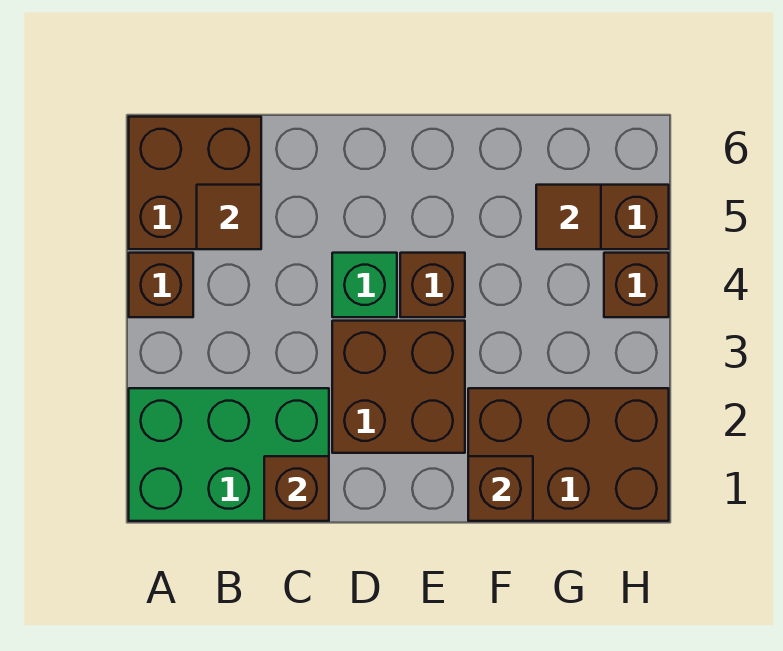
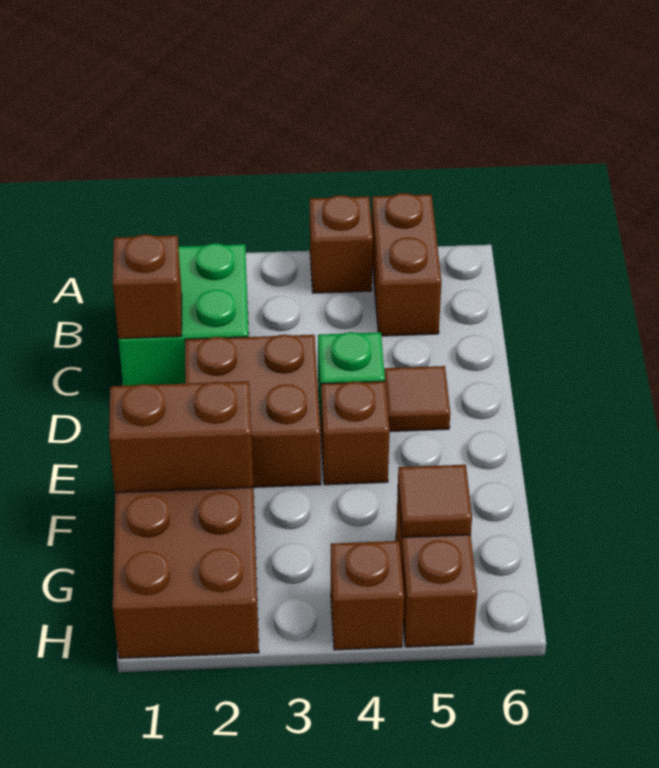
green 2x3 brick [129,388,329,521] -> green 2x2 brick [118,243,249,386]
brown 2x2 brick [129,117,261,249] -> brown 1x2 brick [372,193,441,336]
brown 1x1 tile [197,185,261,249] -> brown 1x1 tile moved to [384,366,450,432]
brown 1x1 brick [468,456,533,521] -> brown 1x2 brick [109,381,253,493]

